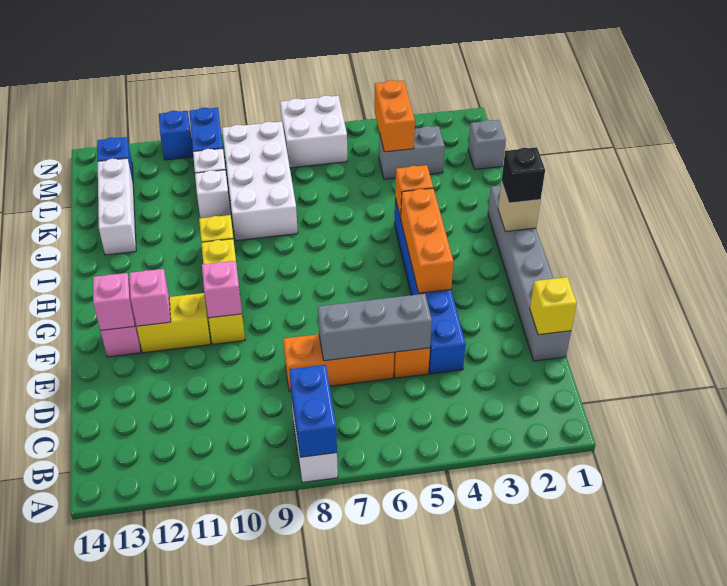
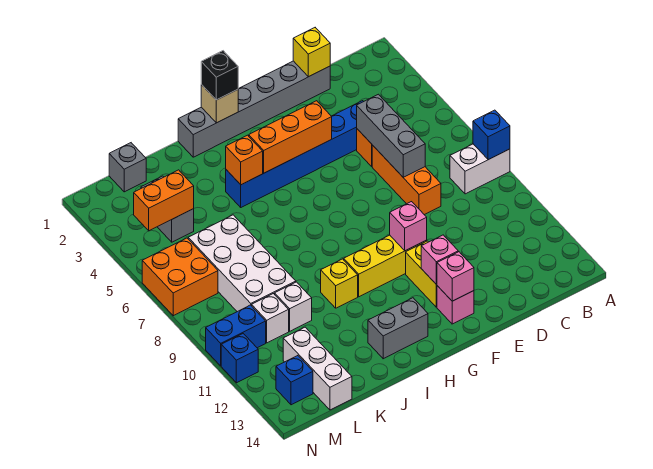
blue 1x2 brick [289,365,337,457] -> blue 1x1 brick [473,110,510,160]
none -> grey 1x2 brick [368,298,428,359]
white 2x4 brick [222,122,298,241] -> white 2x4 brick turned to [188,215,296,312]
white 1x3 brick [98,158,136,255] -> white 1x3 brick turned to [283,327,352,410]
white 2x2 brick [280,95,347,168] -> orange 2x2 brick [142,238,218,316]

